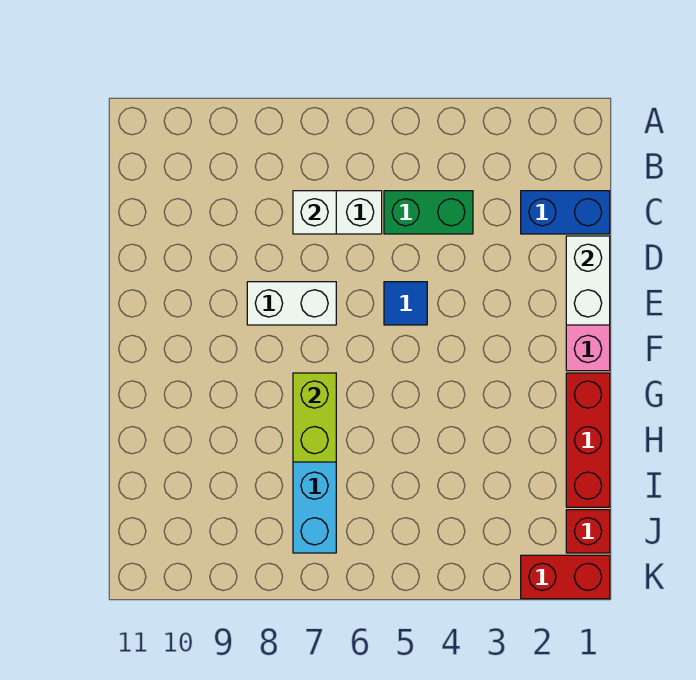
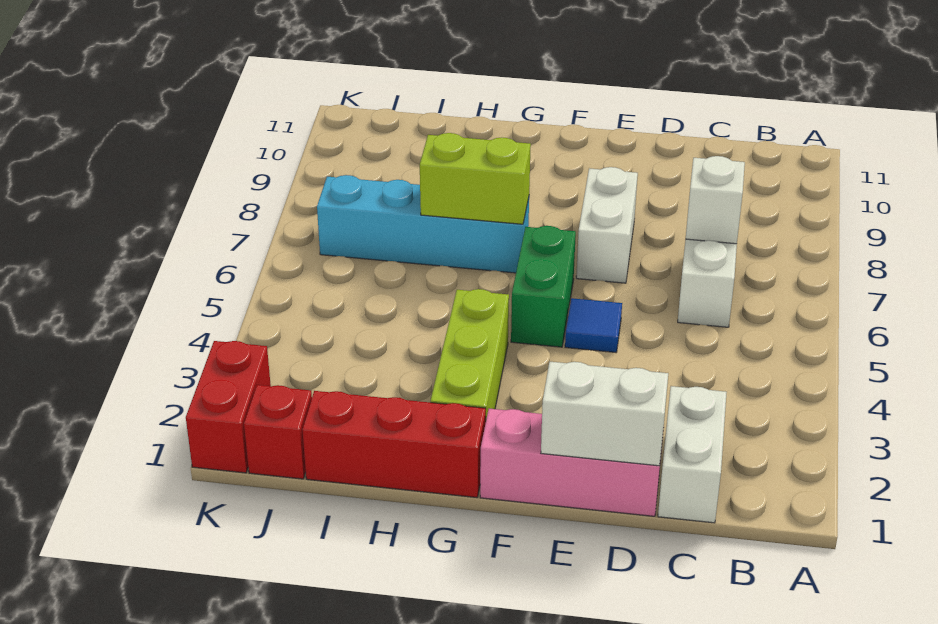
blue 1x2 brick [521,191,610,234] -> white 1x2 brick [658,386,727,523]
green 1x2 brick [384,191,473,234] -> green 1x2 brick moved to [511,226,576,347]
none -> lime 1x3 brick [431,289,509,419]

